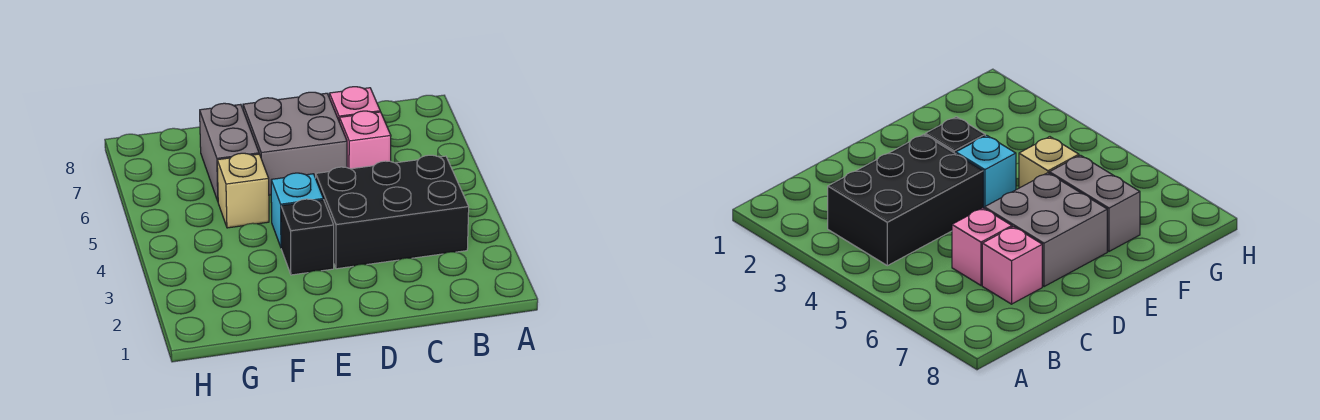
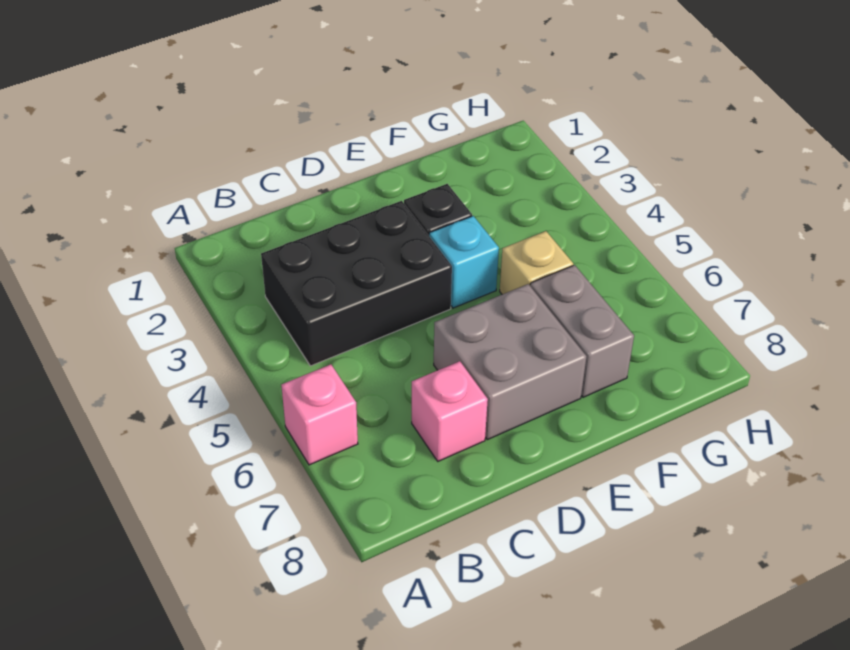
pink 1x1 brick [339,111,391,169] -> pink 1x1 brick moved to [281,364,358,465]

